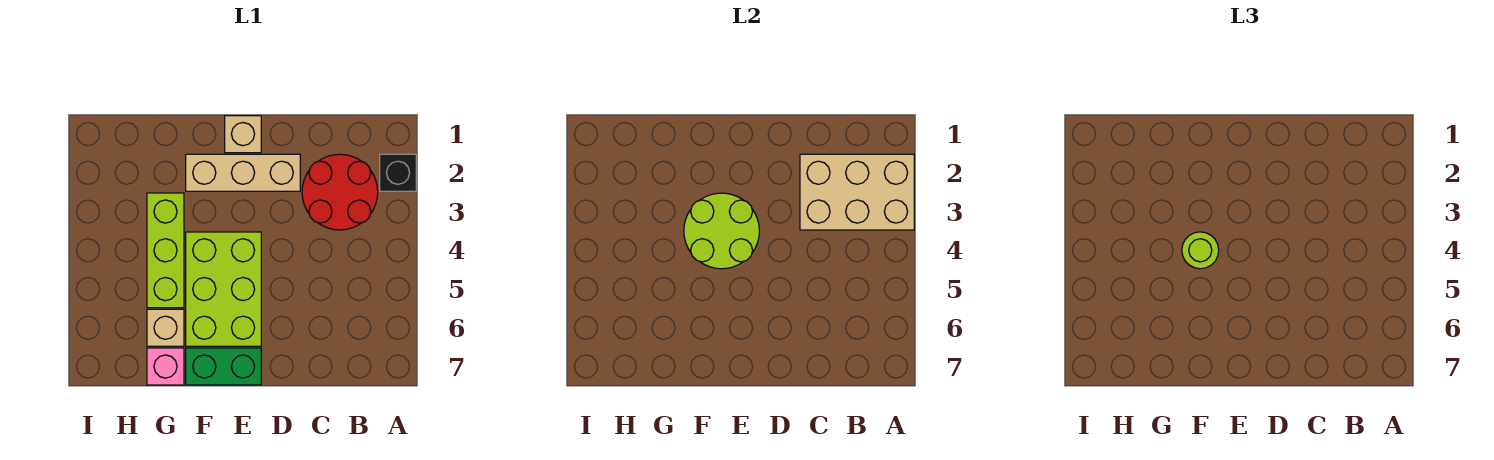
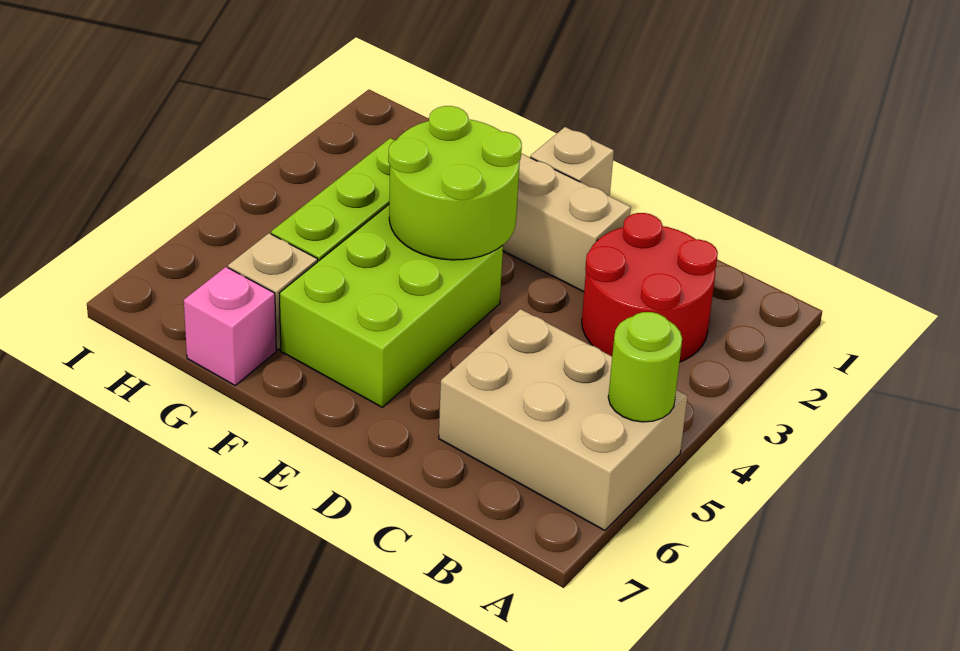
black 1x1 brick [380,154,416,191] -> none
tan 2x3 brick [800,154,914,230] -> tan 2x3 brick moved to [439,309,688,531]
green 1x2 brick [186,348,261,385] -> none
lime 1x1 round brick [1182,232,1219,269] -> lime 1x1 round brick moved to [608,312,682,422]

